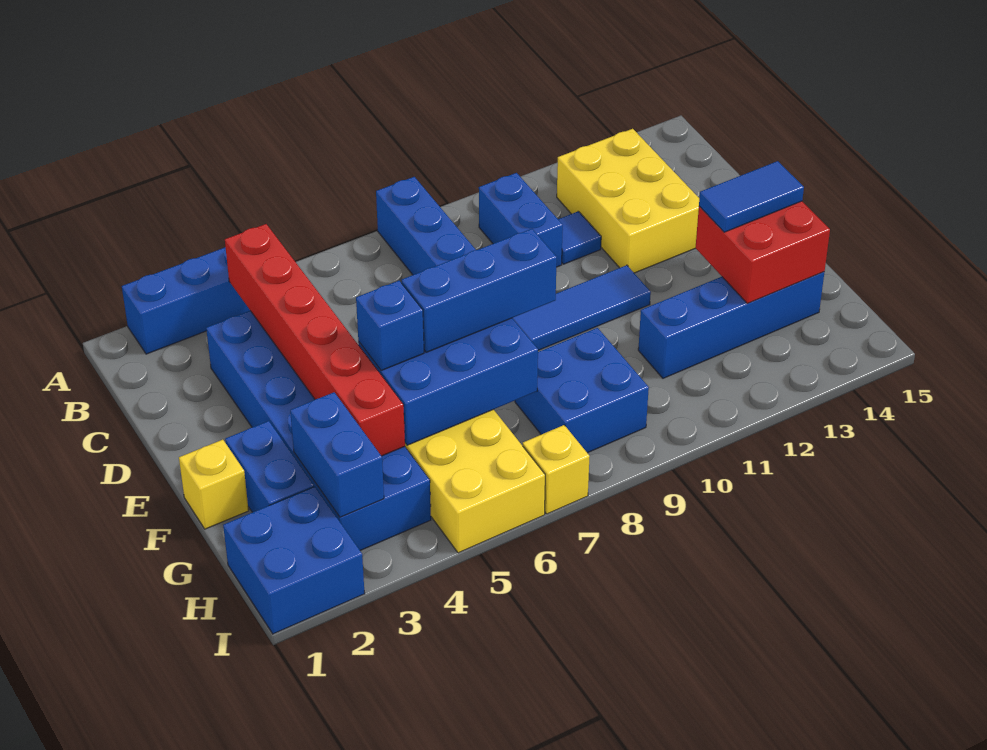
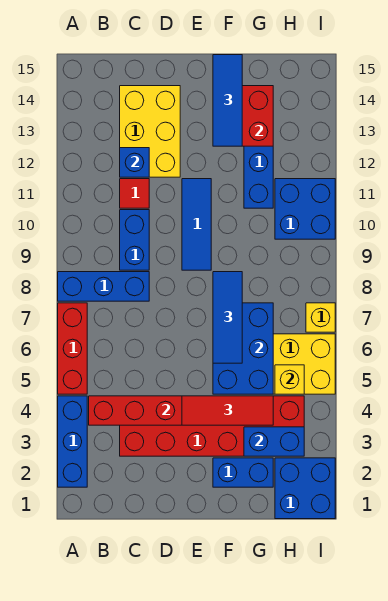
none -> red 1x3 brick [58,303,87,394]
blue 1x2 brick [479,173,563,267] -> blue 1x2 brick turned to [120,210,149,270]
yellow 2x3 brick [557,129,699,273] -> yellow 2x3 brick turned to [120,86,180,177]
blue 2x6 brick [206,311,431,551] -> red 2x6 brick [120,396,304,456]
blue 1x1 tile [558,211,601,264] -> red 1x1 tile [120,179,149,208]
none -> red 1x3 tile [182,396,273,425]
yellow 1x1 brick [179,440,249,529] -> yellow 1x1 brick moved to [275,365,304,394]
blue 1x1 brick [356,281,424,371] -> blue 1x1 brick moved to [120,148,149,177]
blue 1x3 brick [401,229,557,352] -> blue 1x3 tile [213,272,242,363]
blue 1x2 tile [699,161,804,232] -> blue 1x3 tile [213,55,242,146]
blue 2x2 brick [515,328,649,453] -> blue 2x2 brick moved to [275,179,335,239]

